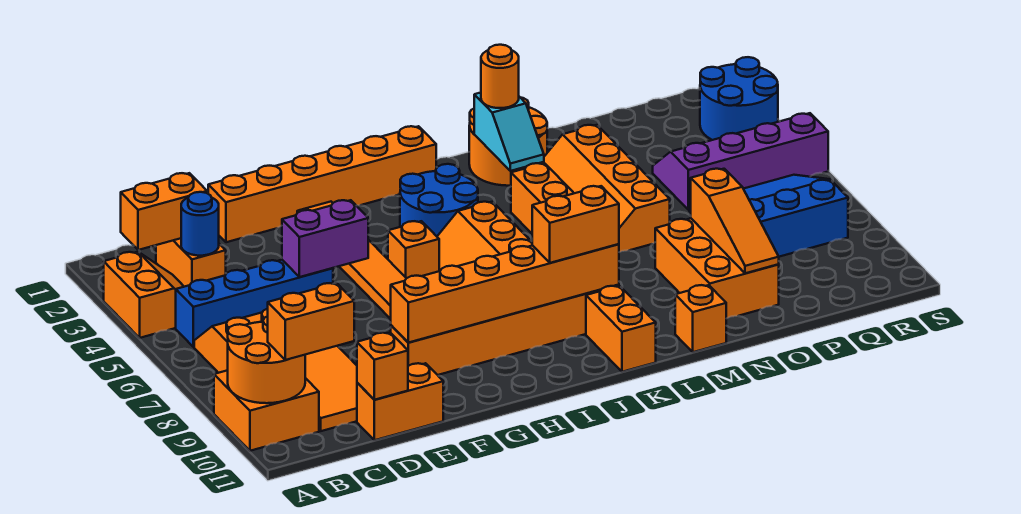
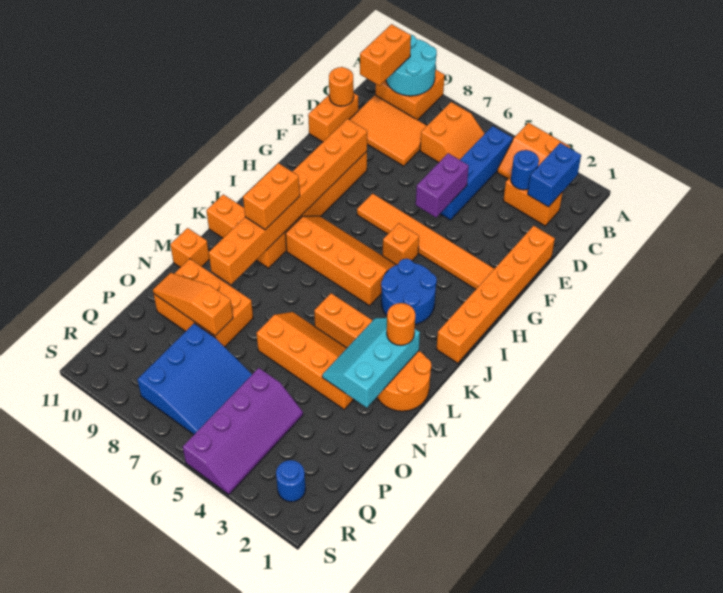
orange 2x2 round brick [228,316,305,403] -> cyan 2x2 round brick [386,34,437,96]
orange 1x2 brick [121,173,207,250] -> blue 1x2 brick [528,143,581,207]
orange 1x1 brick [357,333,408,400] -> orange 1x1 round brick [329,67,354,106]
orange 1x6 brick [391,244,619,343] -> orange 1x8 brick [209,119,367,284]
cyan 1x2 slope [474,93,544,171] -> cyan 2x3 slope [322,318,420,408]
blue 2x2 round brick [700,57,778,140] -> blue 1x1 round brick [276,460,306,502]

